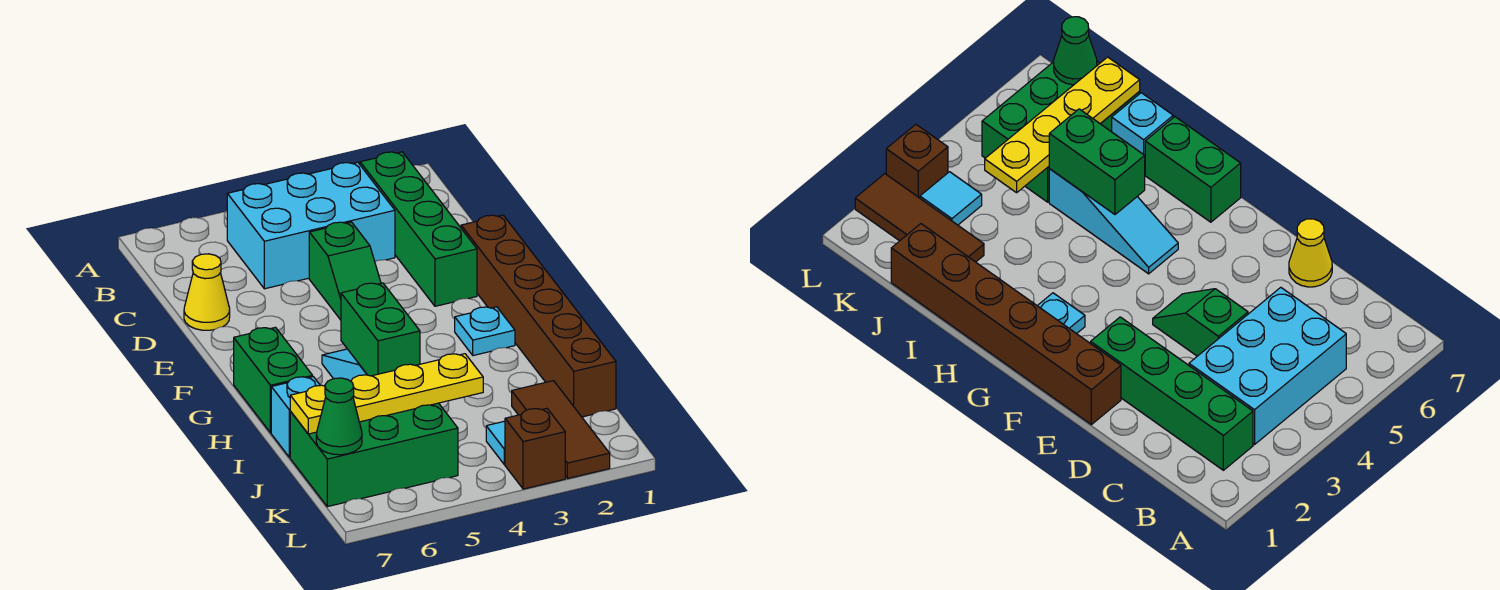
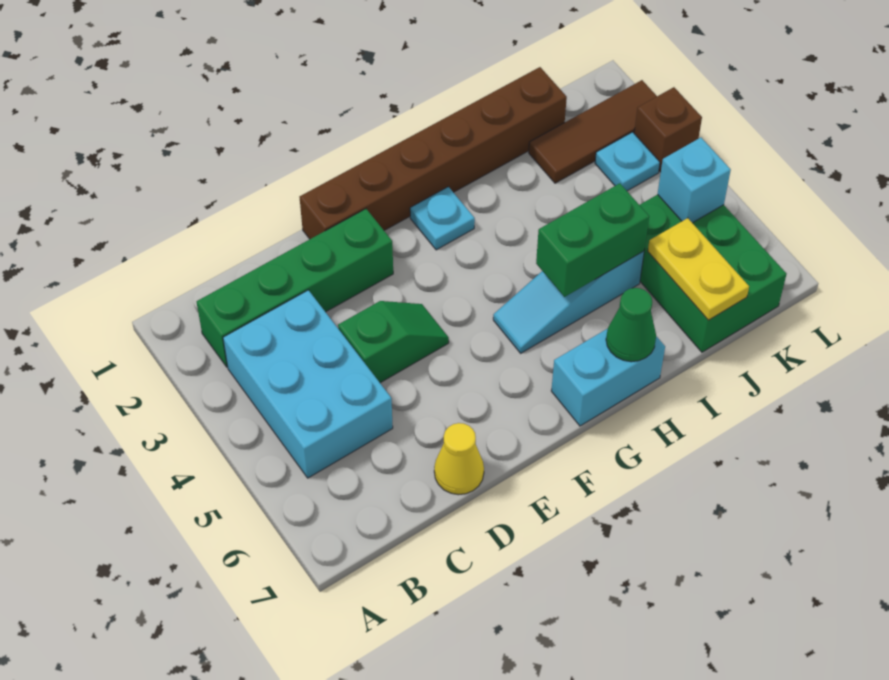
green 1x2 brick [234,327,313,433] -> cyan 1x2 brick [551,329,665,426]
cyan 1x1 brick [271,377,320,457] -> cyan 1x1 brick moved to [658,138,731,223]
yellow 1x4 plate [290,354,483,434] -> yellow 1x2 plate [648,218,749,320]
cyan 1x1 tile [486,421,505,464] -> cyan 1x1 plate [595,132,660,191]
green 1x1 cone [316,378,362,455] -> green 1x1 cone moved to [606,288,656,362]

